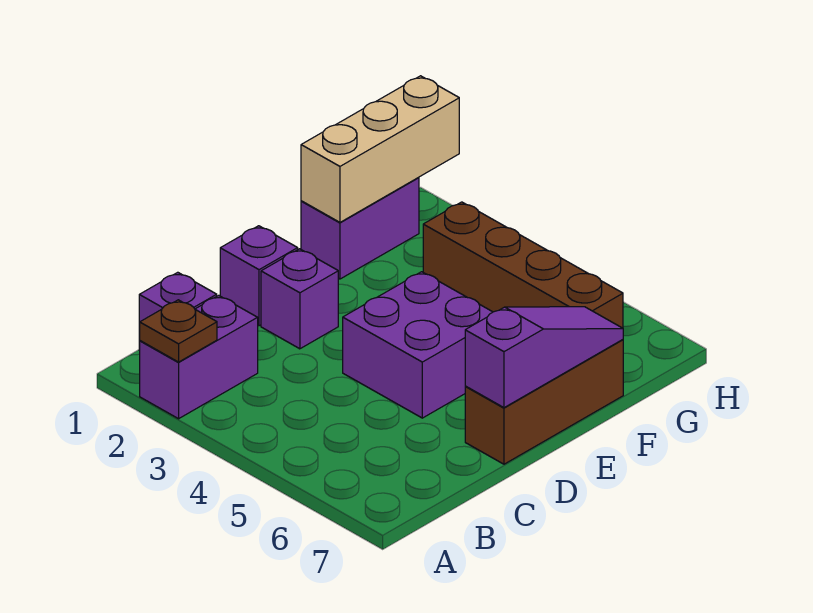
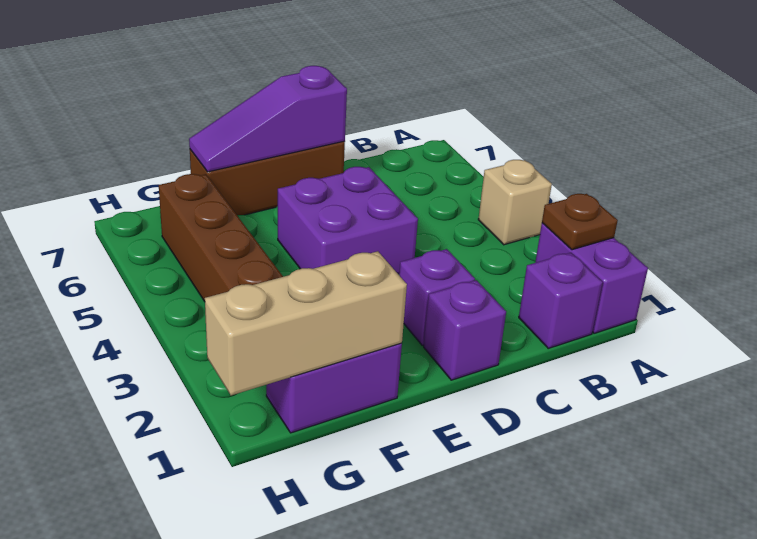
purple 1x2 brick [140,295,258,419] -> purple 1x2 brick turned to [535,223,648,333]
none -> tan 1x1 brick [478,160,552,245]

